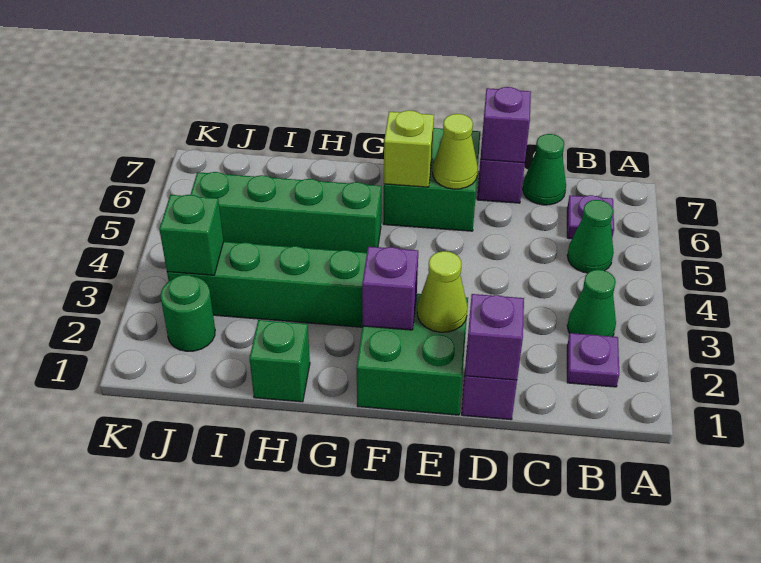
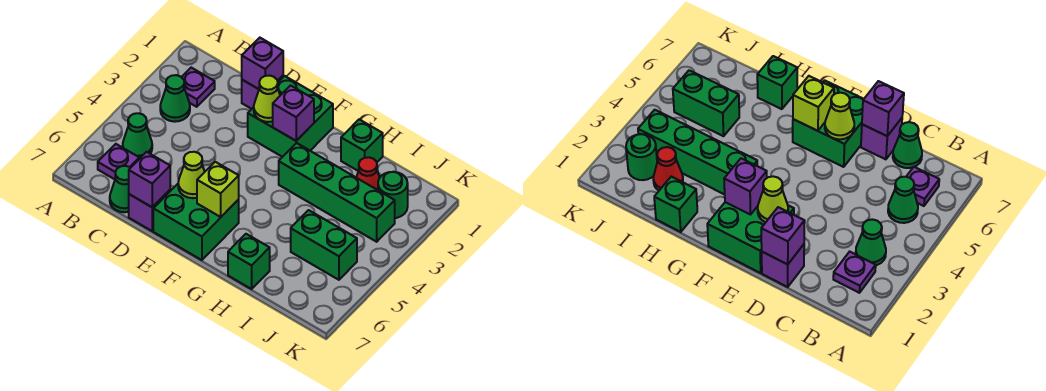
green 1x4 brick [190,172,381,253] -> green 1x2 brick [291,210,357,280]
none -> red 1x1 cone [356,157,380,190]
green 1x1 brick [159,195,224,275] -> green 1x1 brick moved to [228,234,270,289]

